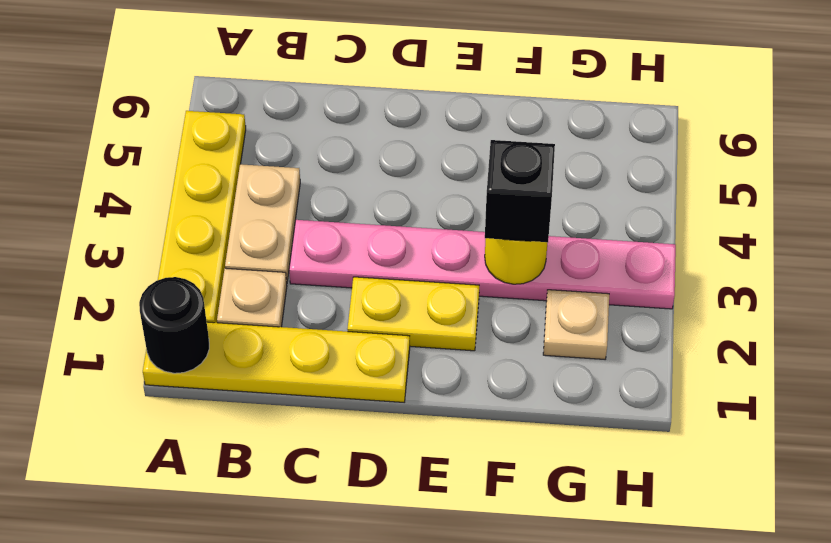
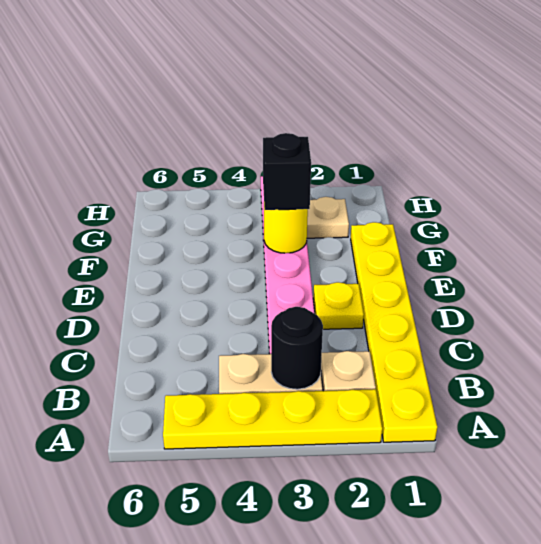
yellow 1x4 plate [143,322,410,402] -> yellow 1x6 plate [351,222,437,442]
black 1x1 round brick [139,277,209,373] -> black 1x1 round brick moved to [271,307,323,389]
yellow 1x2 plate [347,277,479,351] -> yellow 1x1 plate [313,282,364,329]

